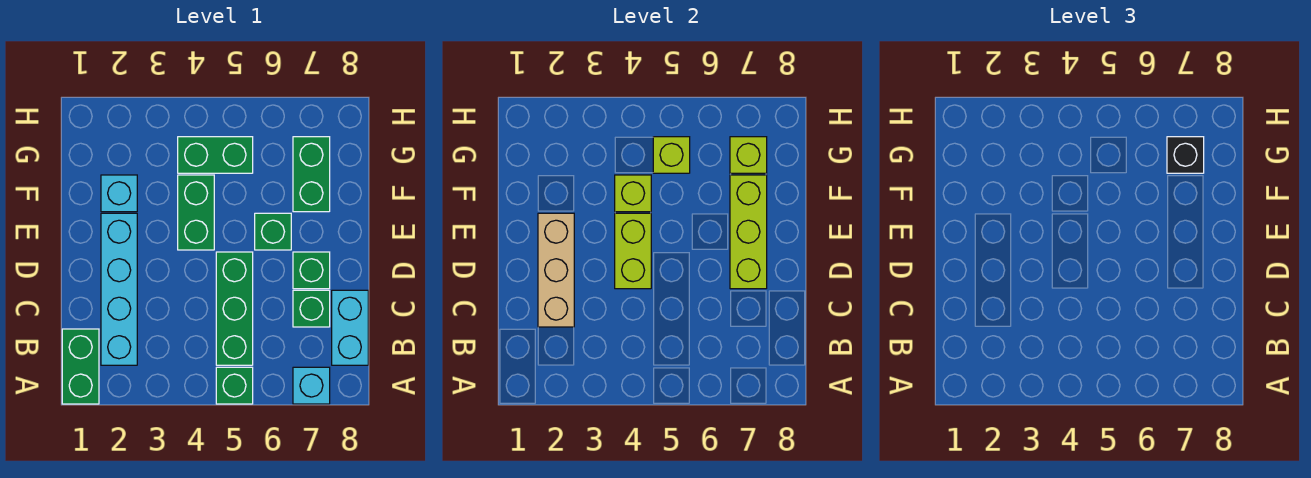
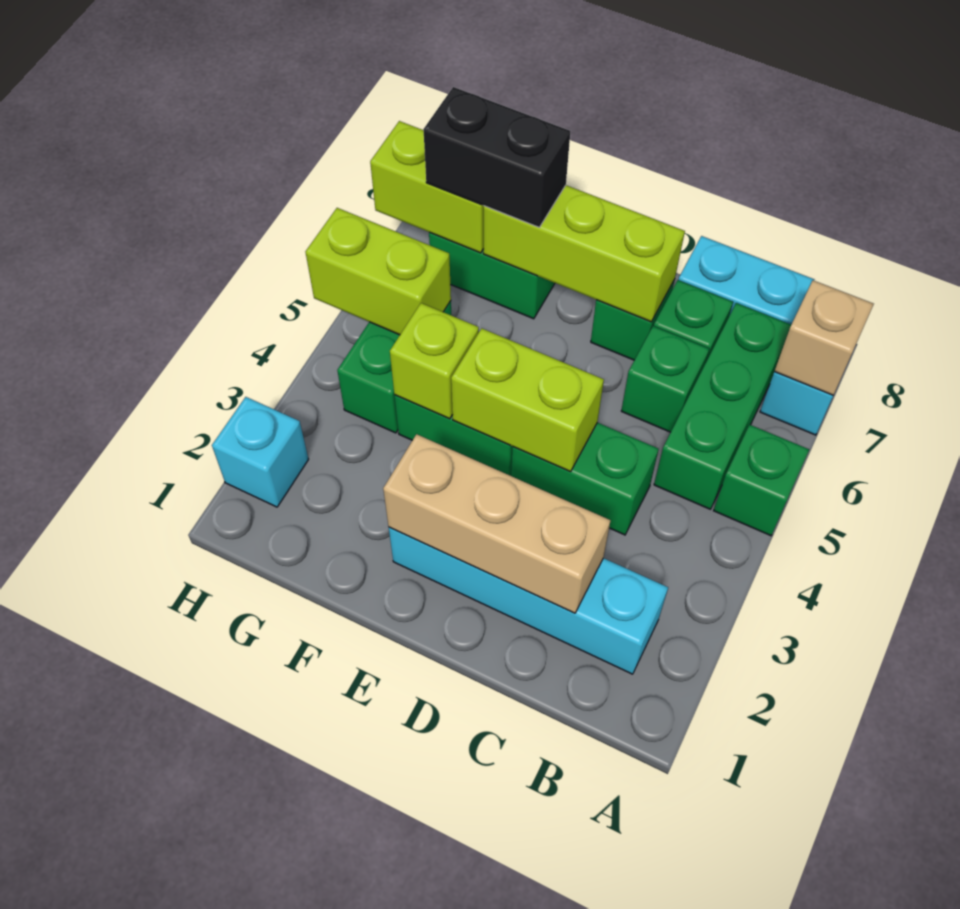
green 1x2 brick [62,329,99,404] -> green 1x2 brick moved to [511,423,659,535]
none -> tan 1x1 brick [775,280,874,395]
green 1x3 brick [216,252,253,365] -> green 1x3 brick turned to [654,303,791,509]
green 1x1 brick [255,213,291,250] -> green 1x1 brick moved to [621,326,709,432]
cyan 1x1 brick [101,175,137,212] -> cyan 1x1 brick moved to [212,397,309,507]
lime 1x1 brick [653,137,690,173] -> lime 1x2 brick [306,208,451,335]
lime 1x1 brick [730,137,767,173] -> lime 1x2 brick [370,121,484,253]
black 1x1 brick [1167,137,1204,173] -> black 1x2 brick [423,87,570,227]

